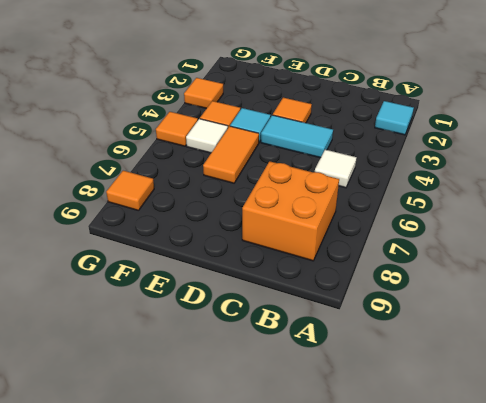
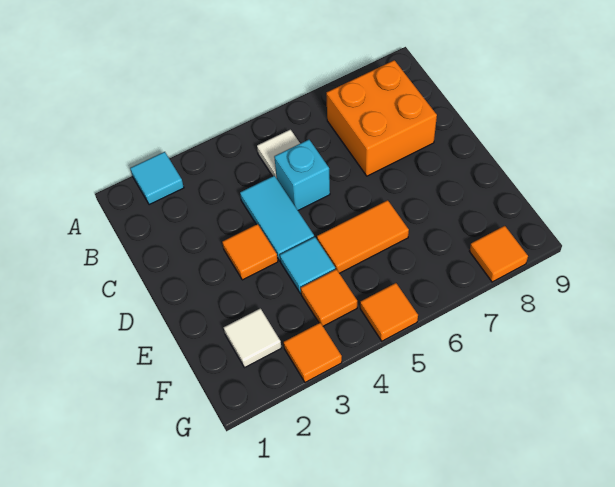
none -> cyan 1x1 brick [274,140,330,210]
white 1x1 tile [186,119,228,153] -> white 1x1 tile moved to [224,308,281,368]

